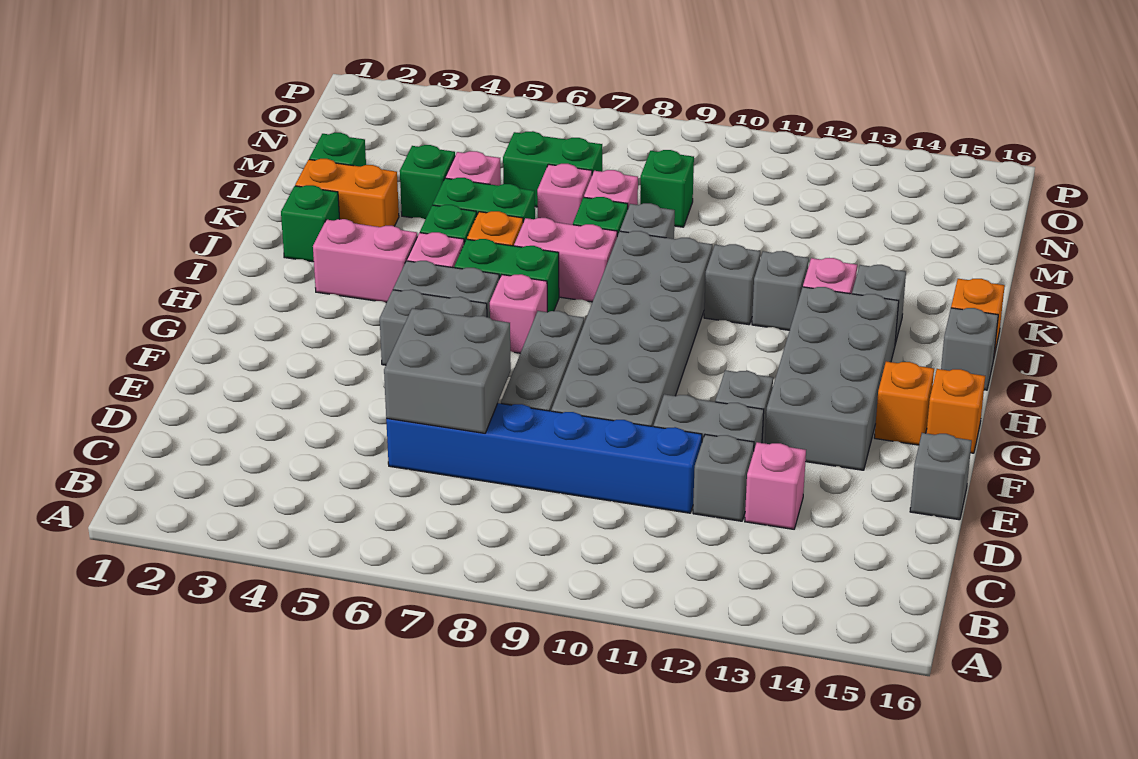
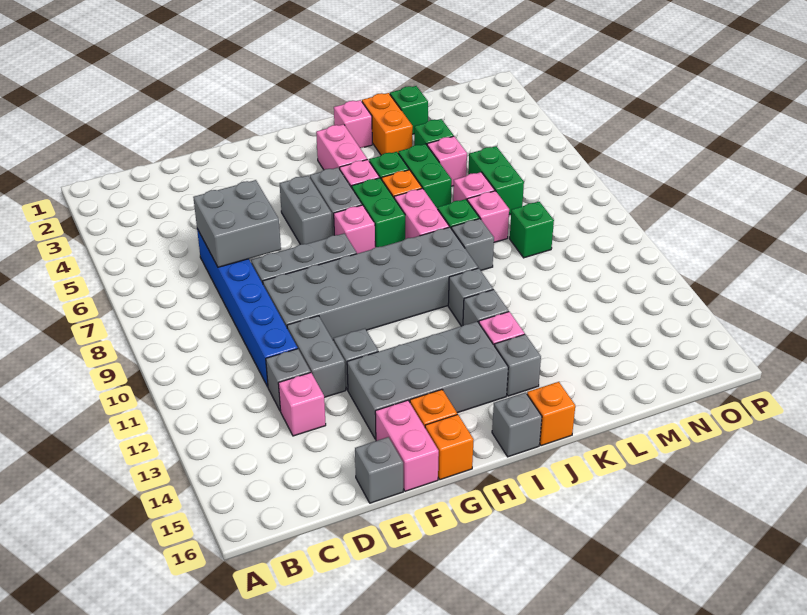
none -> pink 1x2 brick [375,400,439,491]
green 1x1 brick [281,185,340,262] -> pink 1x1 brick [334,100,372,148]

